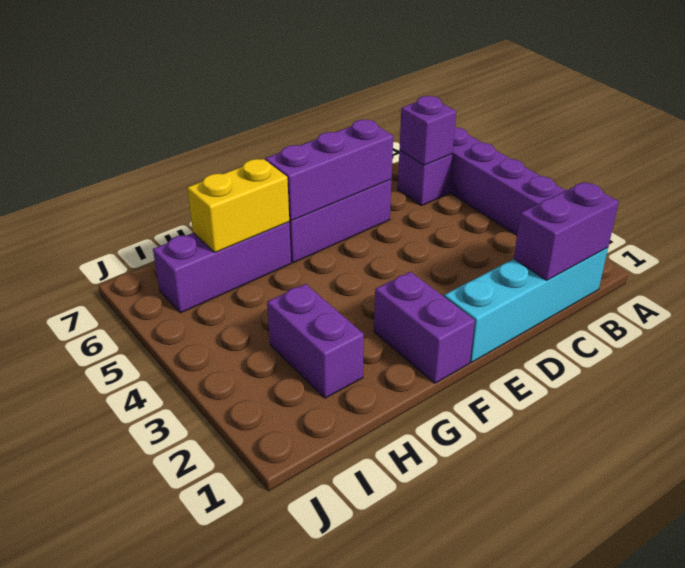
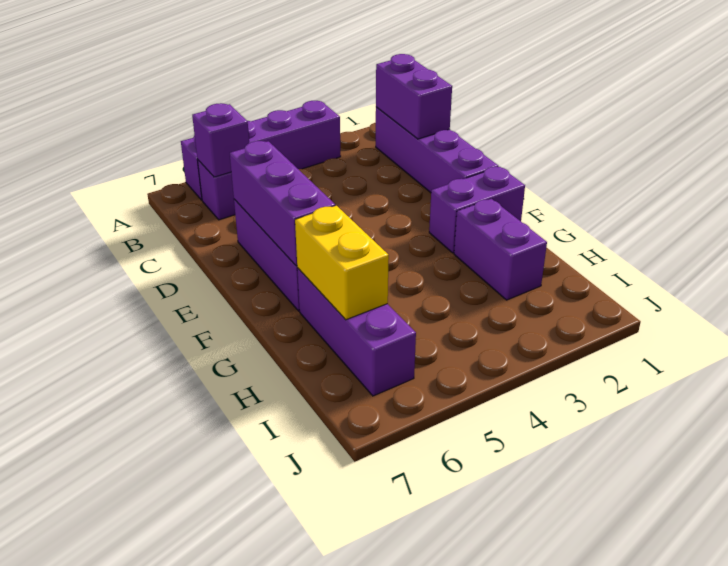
cyan 1x4 brick [444,247,608,362] -> purple 1x4 brick [376,107,499,193]
purple 1x2 brick [267,284,364,398] -> purple 1x2 brick turned to [454,199,547,300]

